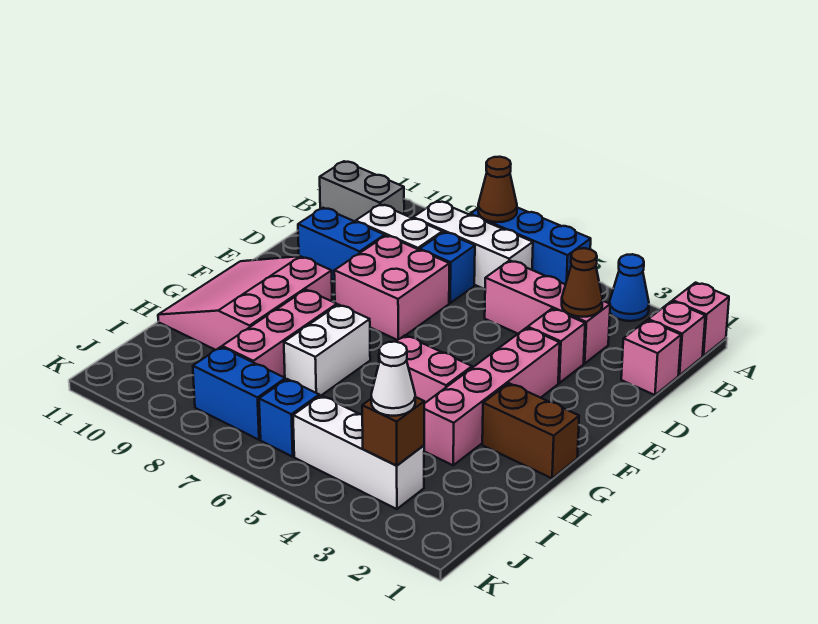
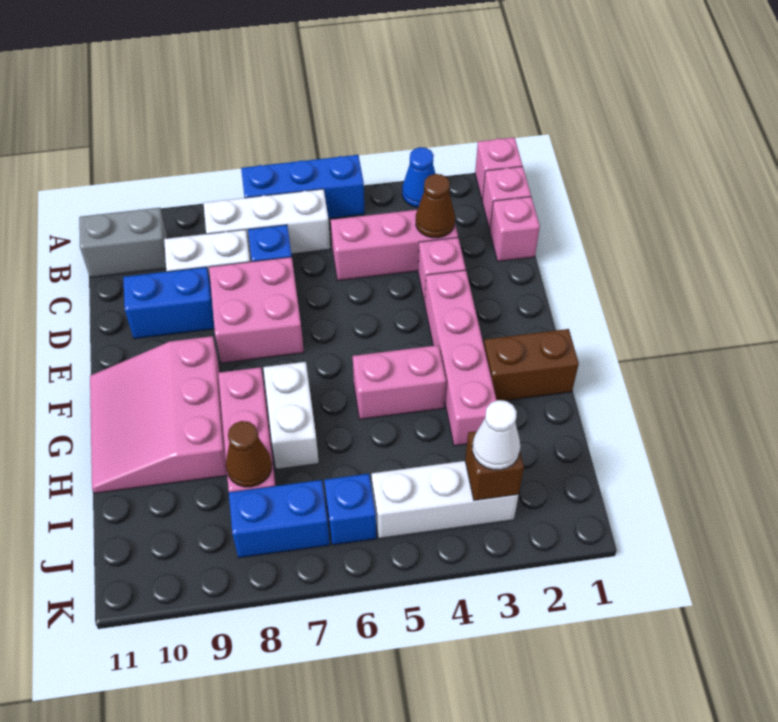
brown 1x1 cone [478,157,517,222] -> brown 1x1 cone moved to [226,421,272,487]

